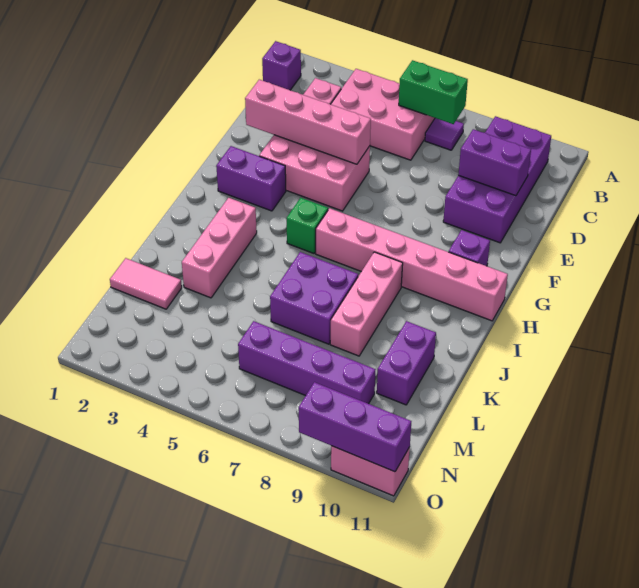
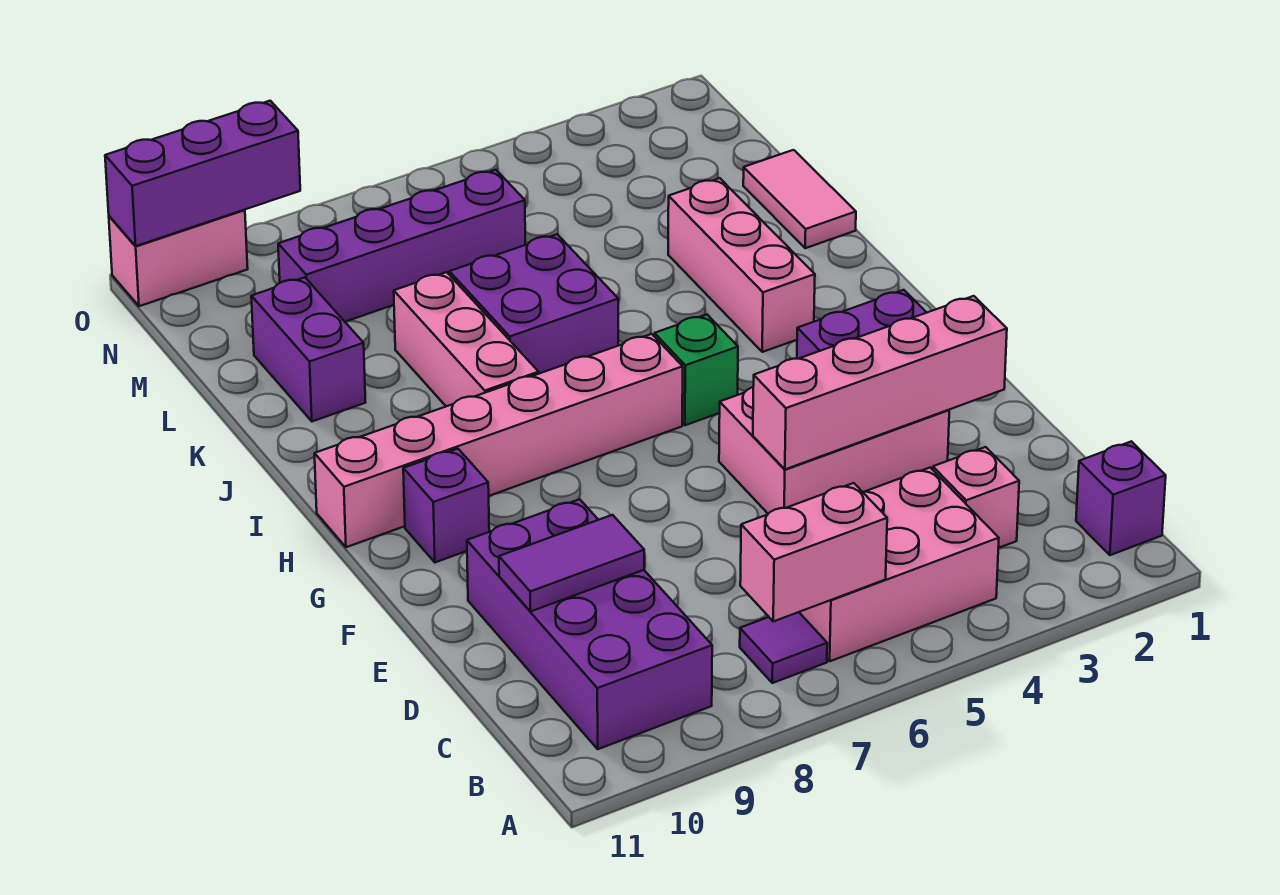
green 1x2 brick [399,60,468,124] -> pink 1x2 brick [740,483,887,621]
purple 1x2 brick [458,129,531,196] -> purple 1x2 tile [499,515,644,612]
pink 1x2 tile [110,258,182,309] -> pink 1x2 tile turned to [743,150,856,248]

